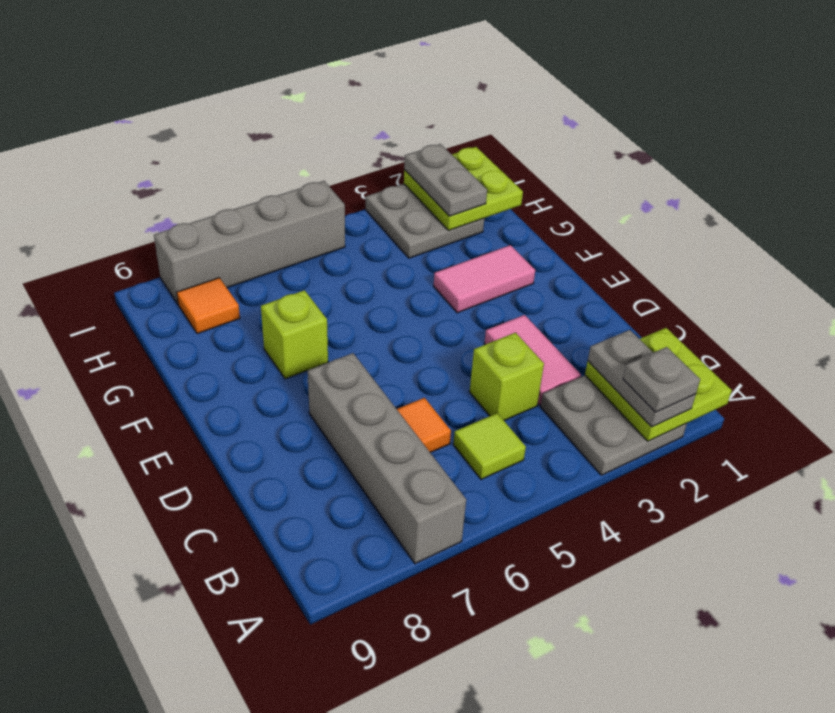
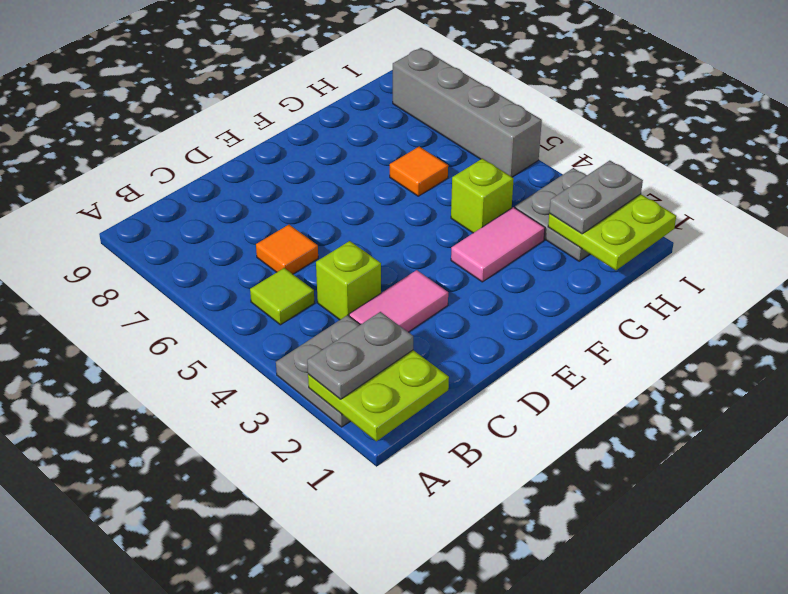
grey 1x1 plate [623,347,700,412] -> none
grey 1x4 brick [308,353,466,564] -> none
pink 1x2 tile [434,245,535,313] -> pink 1x2 tile turned to [451,207,545,282]
lime 1x1 brick [261,290,328,379] -> lime 1x1 brick moved to [451,159,514,233]
orange 1x1 tile [177,278,240,334] -> orange 1x1 tile moved to [390,147,448,196]

